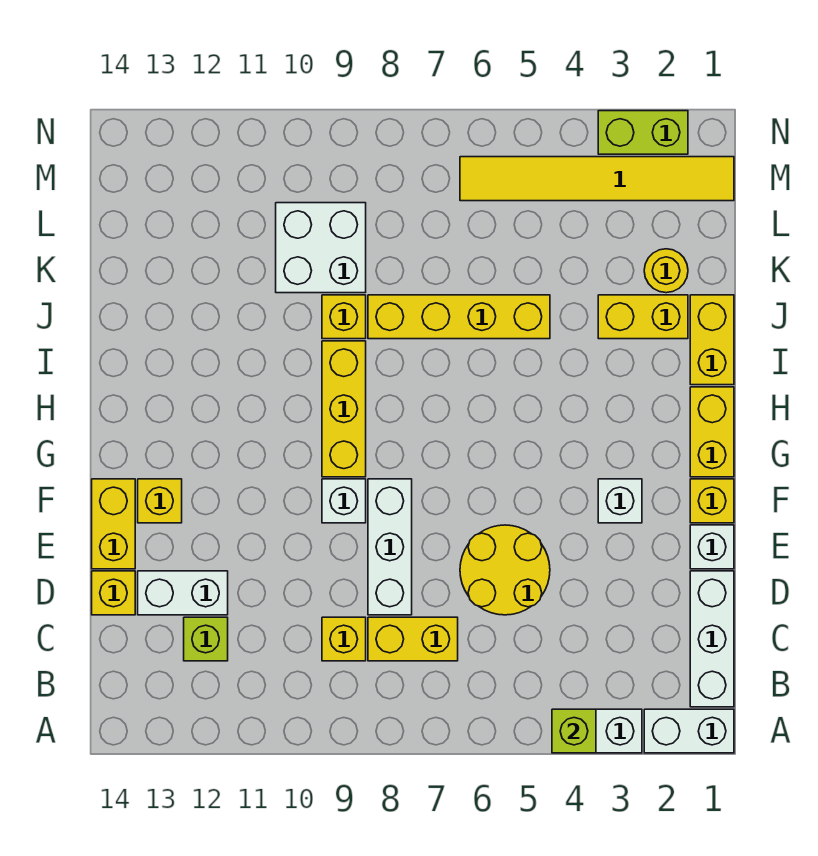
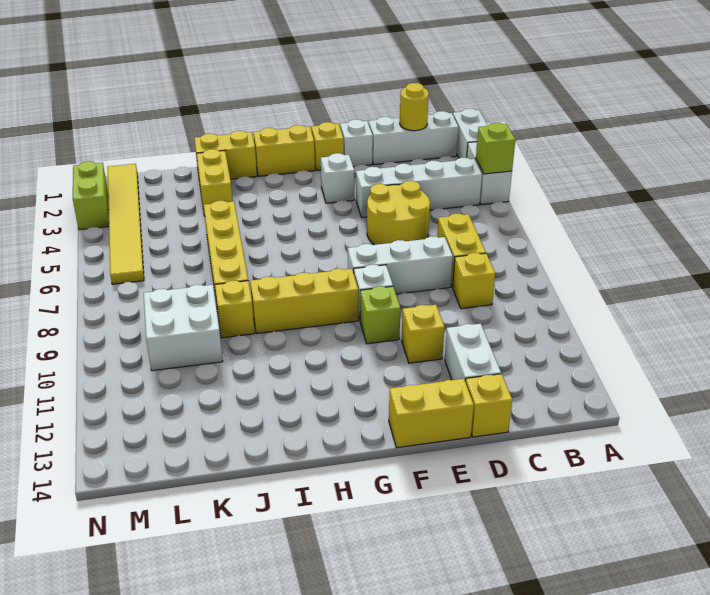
none -> white 1x4 brick [356,157,482,218]
lime 1x1 brick [184,617,228,661] -> lime 1x1 brick moved to [360,286,401,344]
yellow 1x1 brick [138,479,182,523] -> yellow 1x1 brick moved to [401,305,445,363]
yellow 1x1 round brick [644,249,688,293] -> yellow 1x1 round brick moved to [400,83,429,131]

